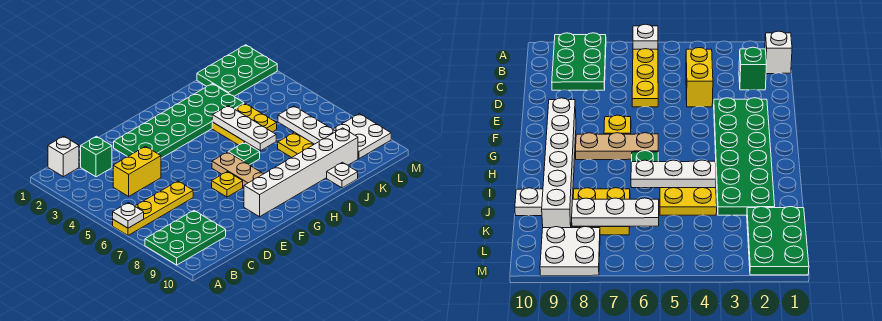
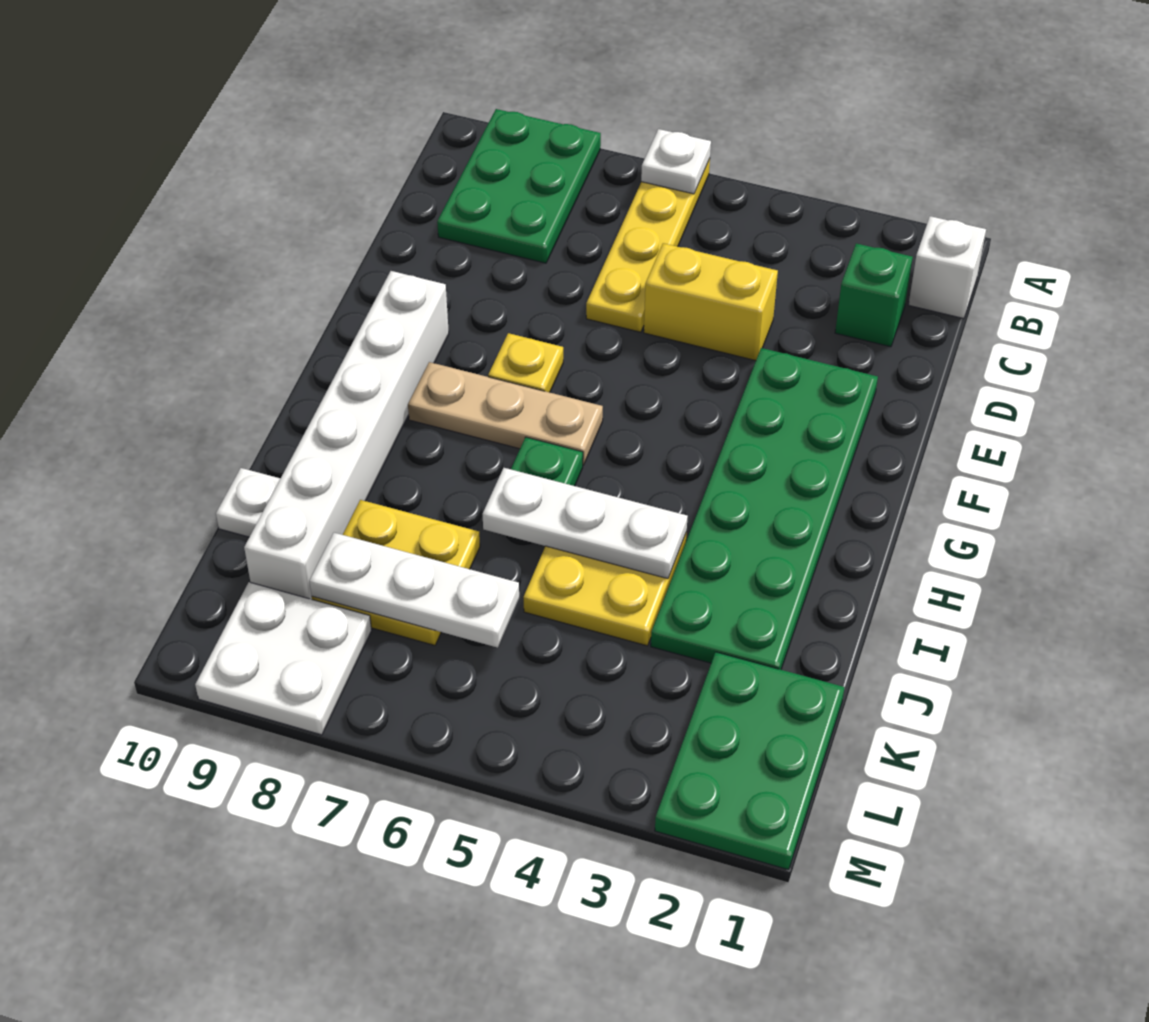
yellow 1x2 brick [113,146,161,196] -> yellow 1x2 brick turned to [644,243,778,361]

